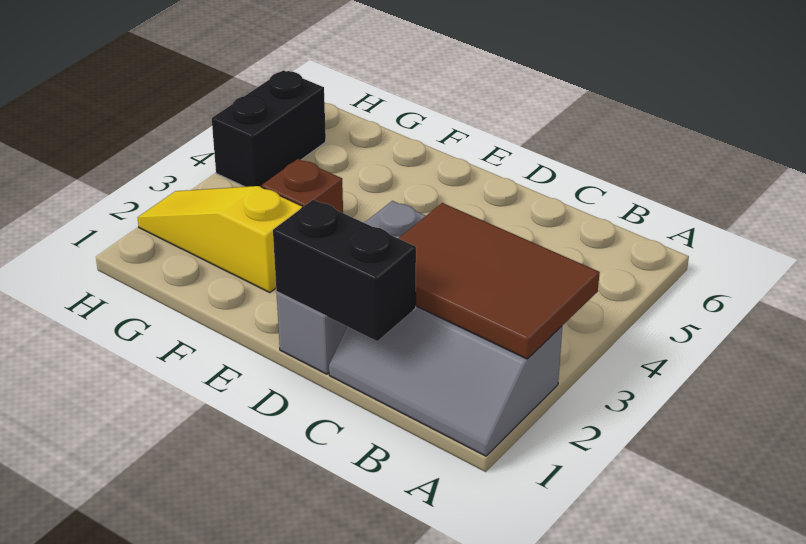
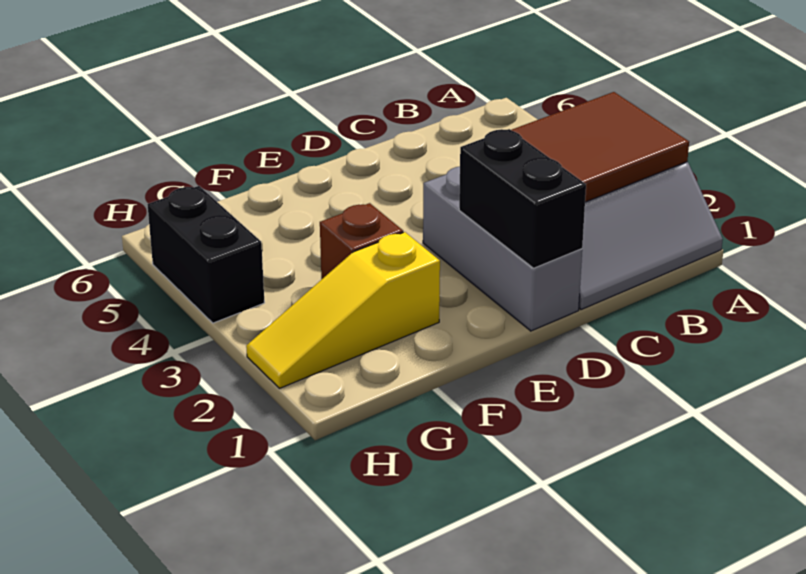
black 1x2 brick [273,200,416,341] -> black 1x2 brick turned to [459,129,586,268]

